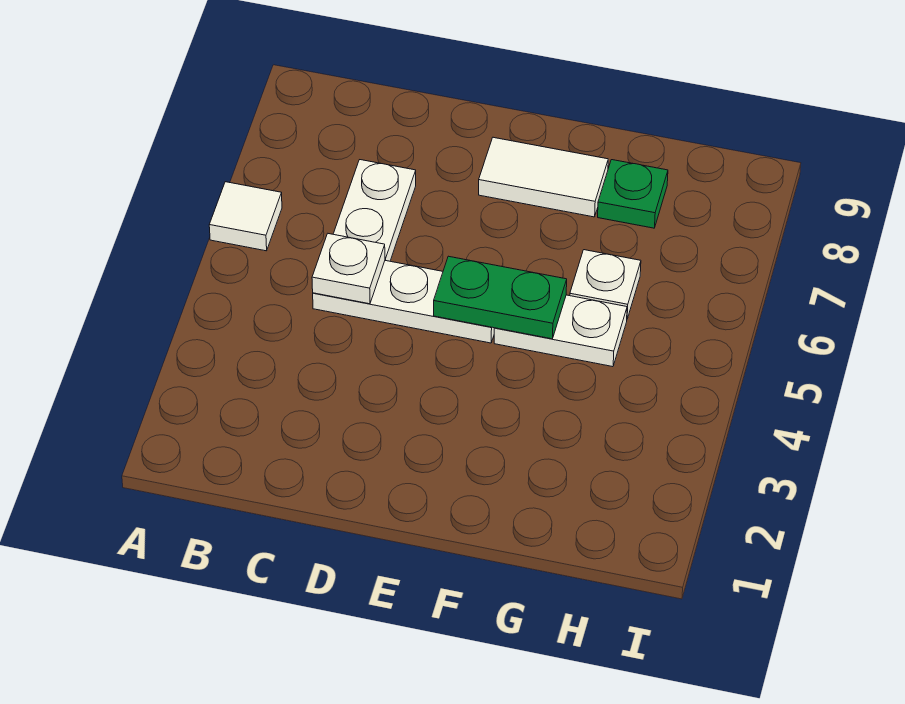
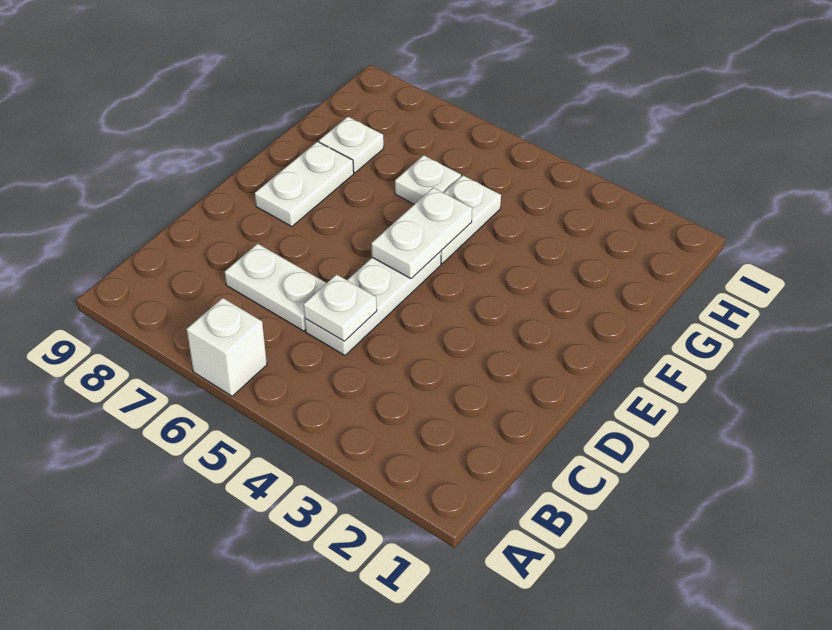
white 1x1 tile [209,182,282,251] -> white 1x1 brick [187,298,267,396]
green 1x2 plate [434,256,567,339] -> white 1x2 plate [371,188,472,279]
white 1x2 tile [479,137,608,217] -> white 1x2 plate [255,142,354,227]
green 1x1 plate [598,160,668,228] -> white 1x1 plate [319,117,384,173]

